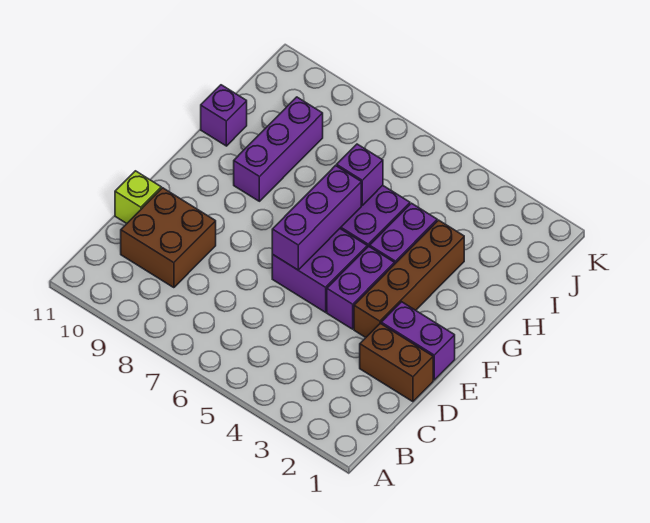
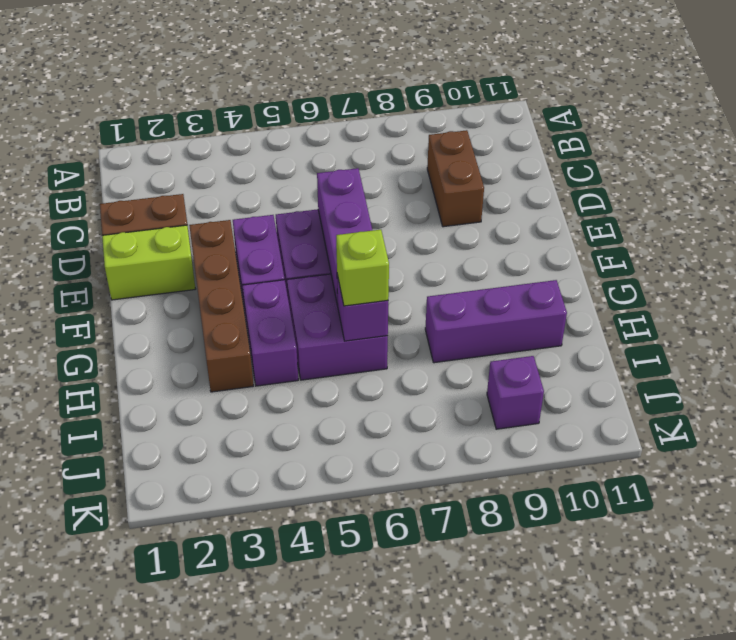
brown 2x2 brick [121,188,216,288] -> brown 1x2 brick [427,130,484,227]
lime 1x1 brick [115,171,161,223] -> lime 1x1 brick moved to [336,230,389,306]
purple 1x2 brick [381,302,455,380] -> lime 1x2 brick [102,225,195,300]
purple 1x3 brick [234,97,323,201] -> purple 1x3 brick turned to [425,280,567,363]
purple 1x1 brick [201,85,247,146] -> purple 1x1 brick moved to [487,356,544,429]

